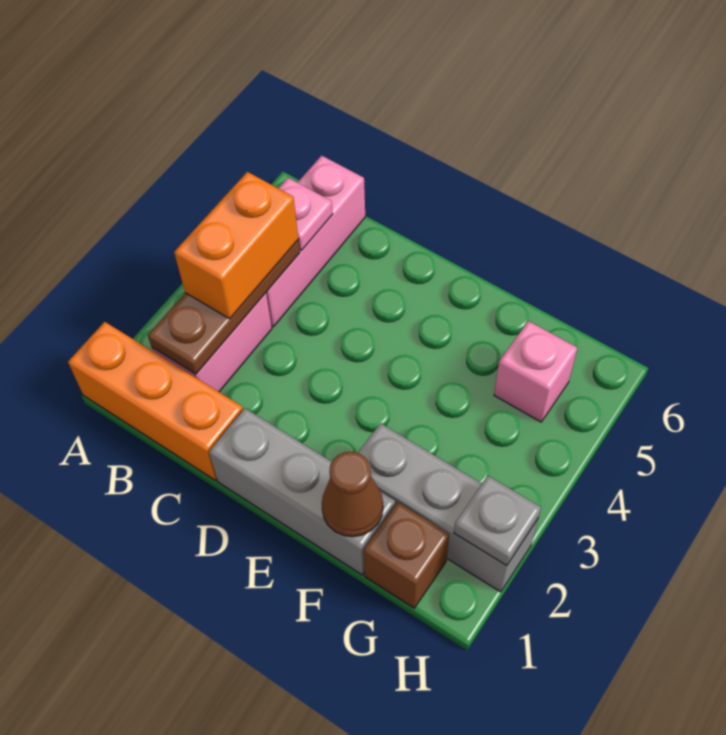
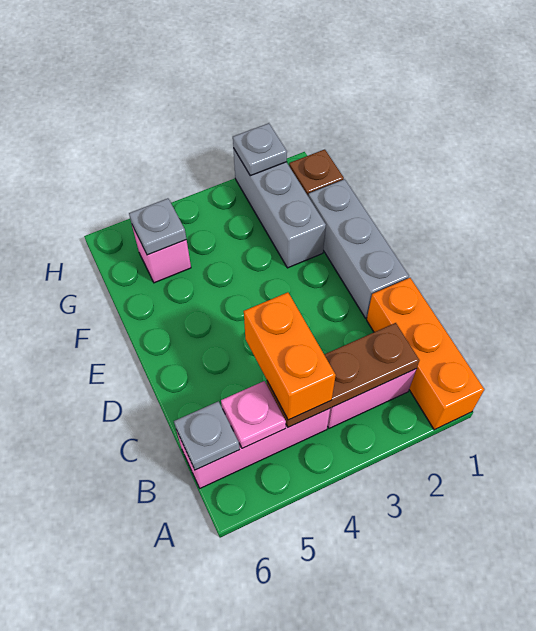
orange 1x2 brick [174,172,298,319] -> orange 1x2 brick turned to [244,292,336,420]
none -> grey 1x1 plate [174,401,240,470]
brown 1x1 cone [322,452,383,537] -> none
none -> grey 1x1 plate [129,198,186,255]

